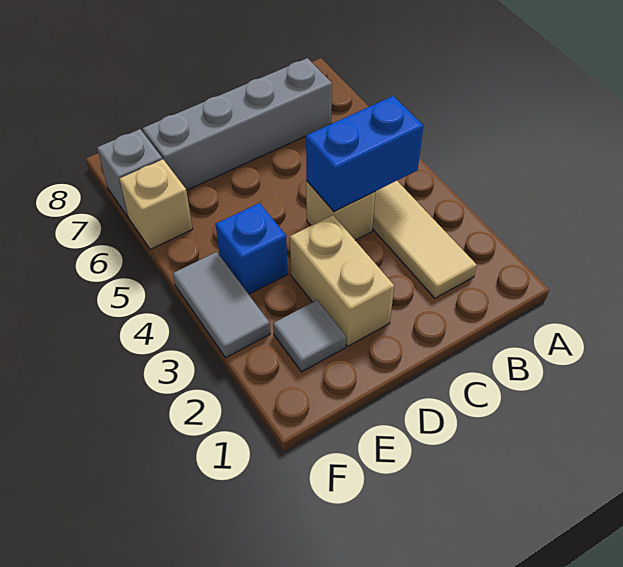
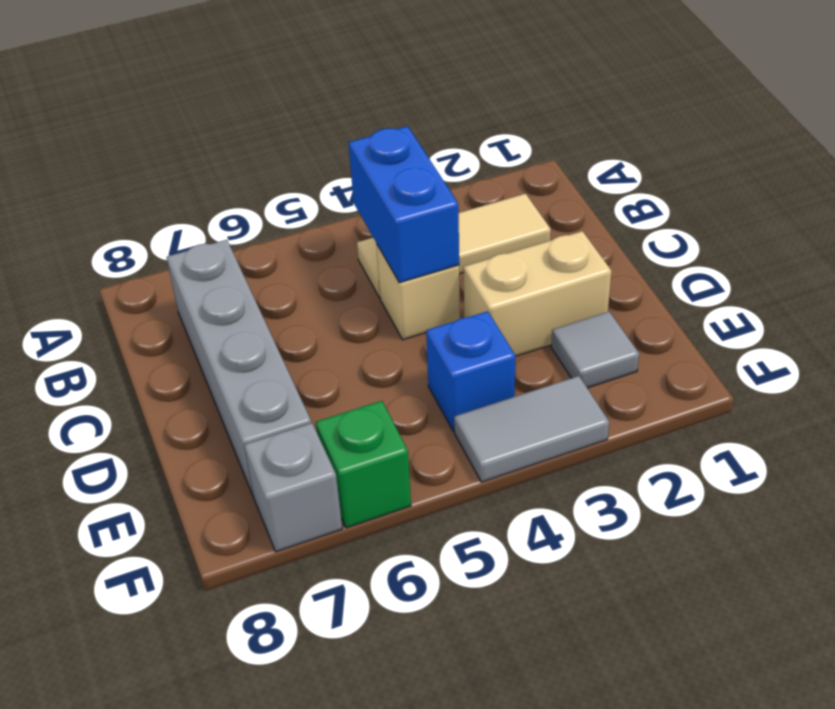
tan 1x1 brick [119,159,193,249] -> green 1x1 brick [316,401,411,528]

